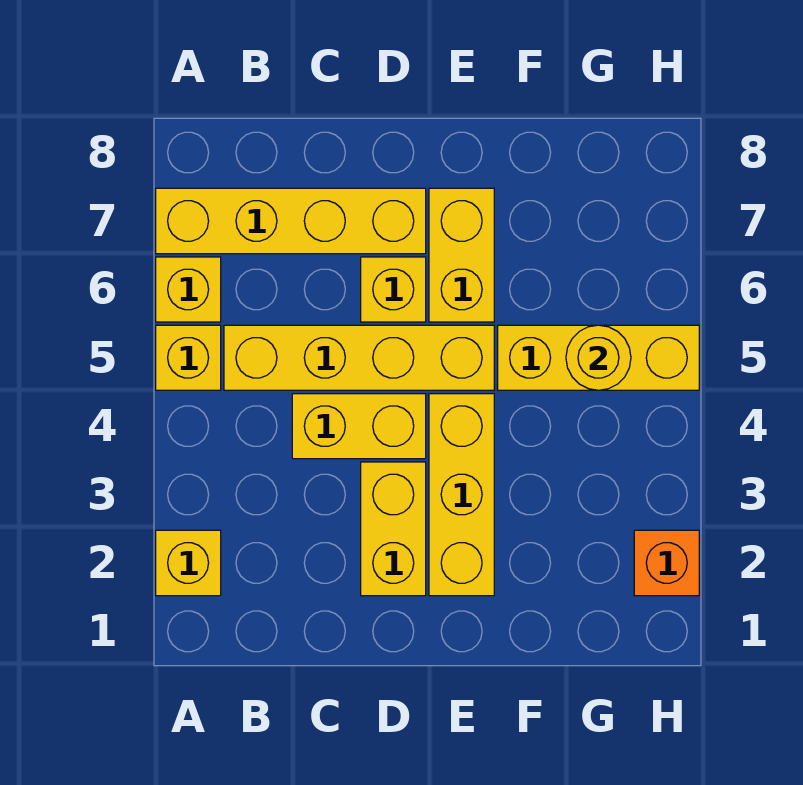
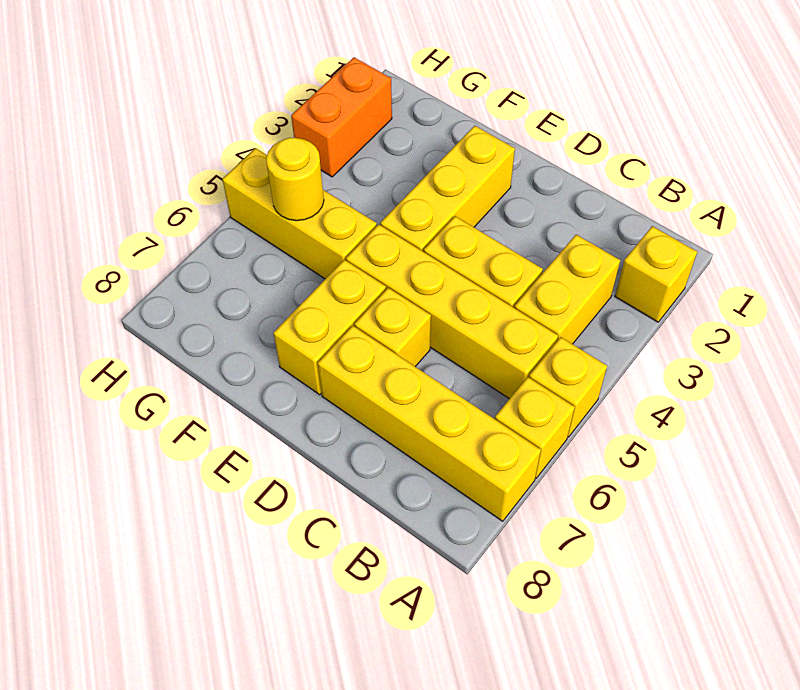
yellow 1x2 brick [361,462,426,596] -> yellow 1x2 brick moved to [514,235,620,344]
orange 1x1 brick [634,530,699,596] -> orange 1x2 brick [291,57,392,177]

